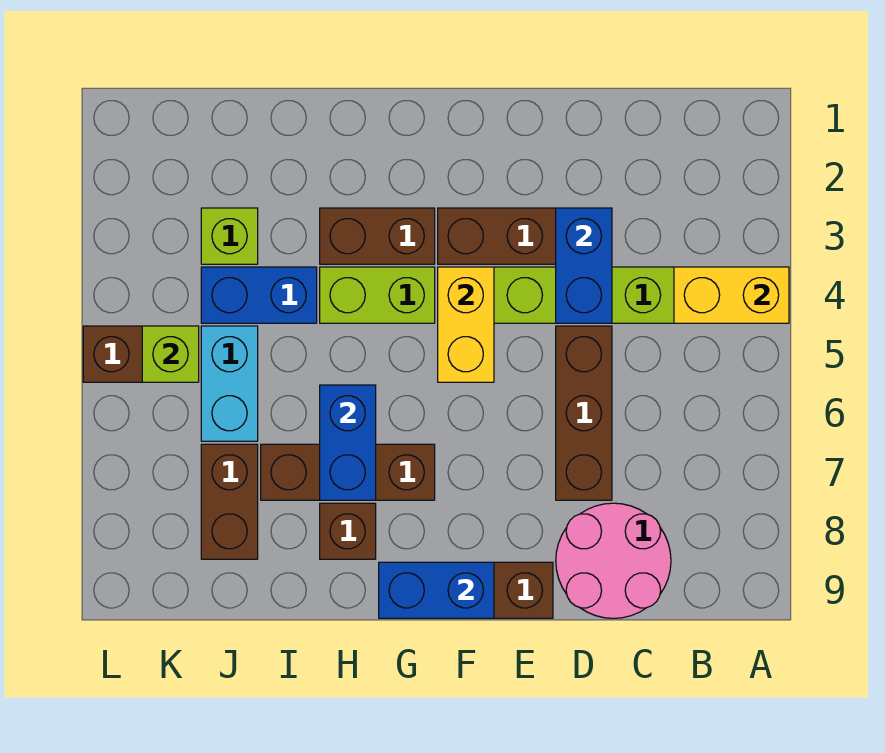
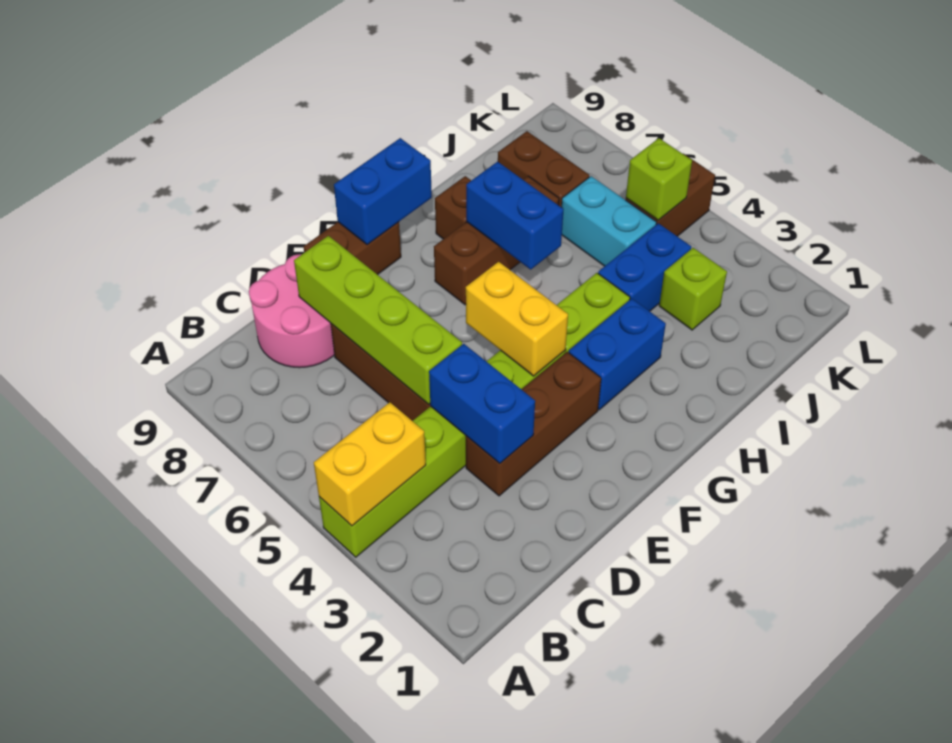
none -> lime 1x4 brick [294,236,462,404]
brown 1x2 brick [320,208,435,264] -> blue 1x2 brick [569,298,666,410]

